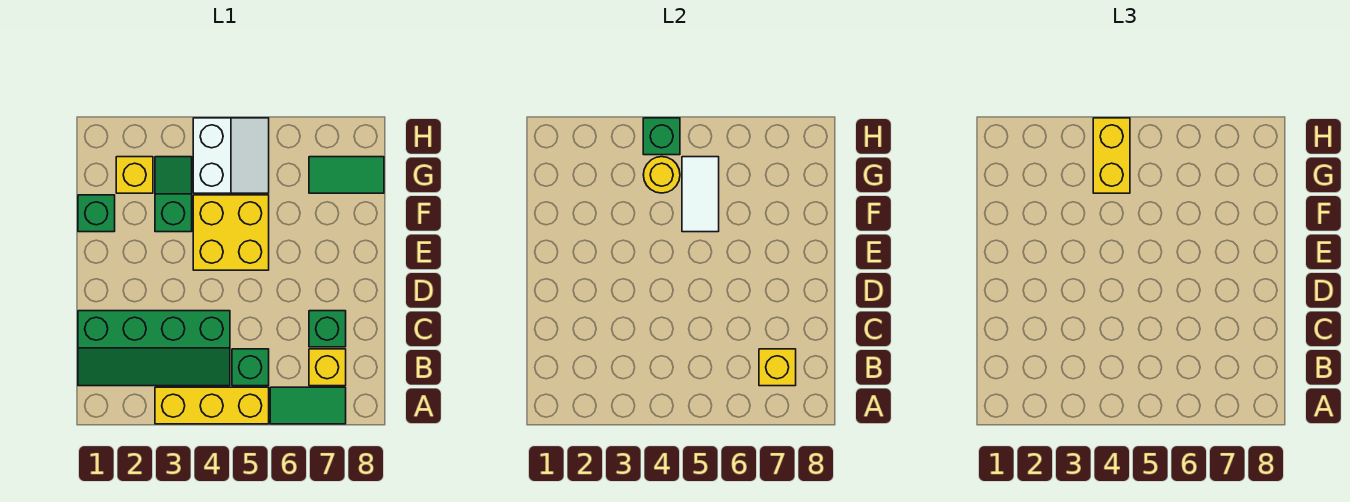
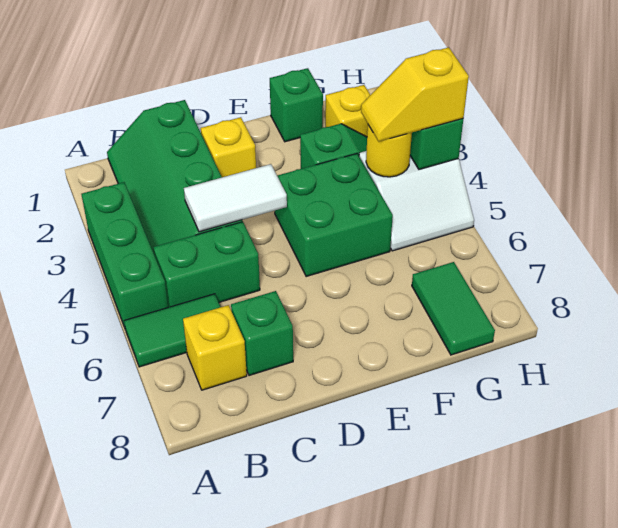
yellow 1x3 brick [155,387,269,424] -> green 1x3 brick [81,182,168,330]
green 1x2 tile [270,387,346,424] -> green 1x2 tile turned to [124,294,220,367]
green 1x1 brick [232,349,269,386] -> green 1x2 brick [154,222,260,307]
yellow 1x1 brick [759,349,796,386] -> yellow 1x1 brick moved to [201,117,256,177]
yellow 2x2 brick [193,195,269,270] -> green 2x2 brick [275,154,393,277]
white 1x2 tile [682,157,719,232] -> white 1x2 tile moved to [184,164,287,232]
yellow 1x2 brick [1093,118,1130,193] -> yellow 1x2 slope [361,47,469,141]

